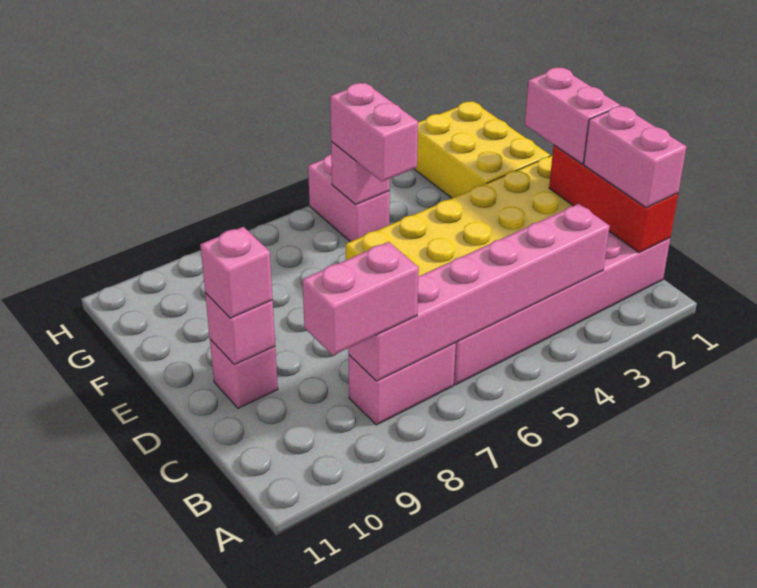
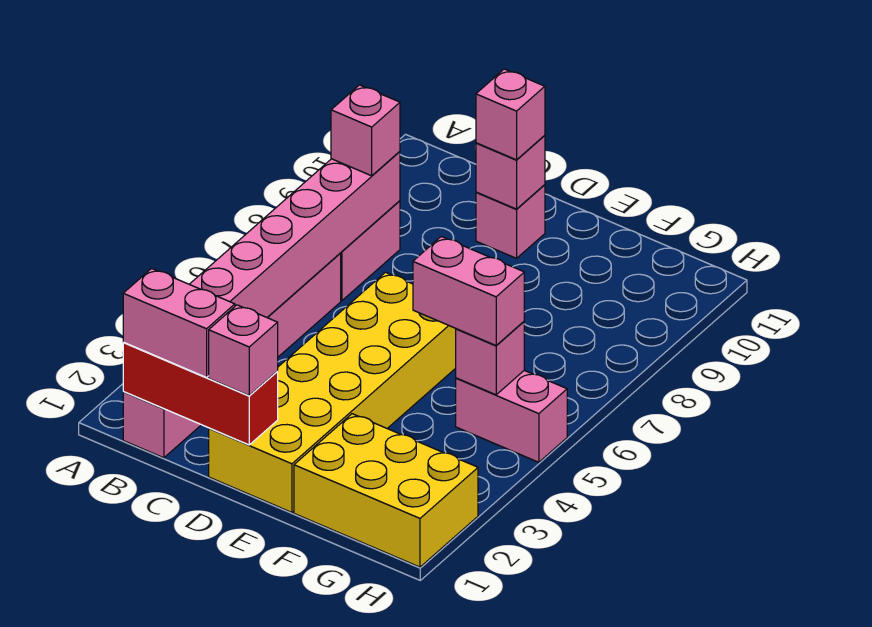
pink 1x2 brick [303,242,419,355] -> pink 1x1 brick [331,85,400,176]
pink 1x2 brick [525,67,620,164] -> pink 1x1 brick [209,305,278,396]

